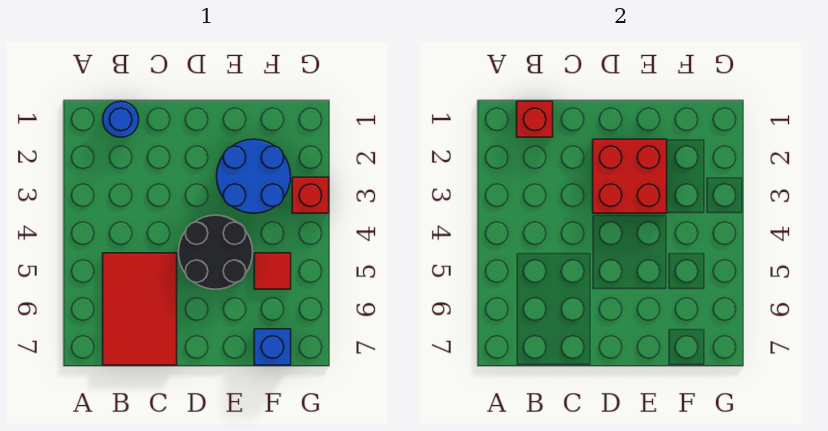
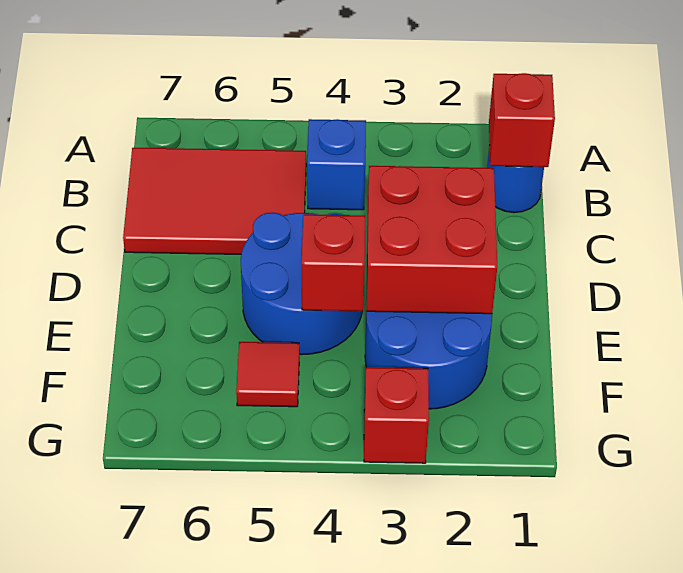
black 2x2 round brick [179,215,253,289] -> blue 2x2 round brick [241,212,362,355]
none -> red 1x1 brick [302,214,365,311]
blue 1x1 brick [254,329,291,365] -> blue 1x1 brick moved to [307,119,366,210]

